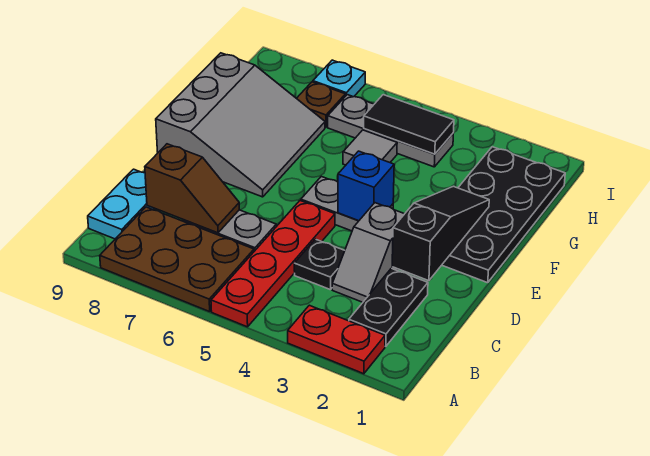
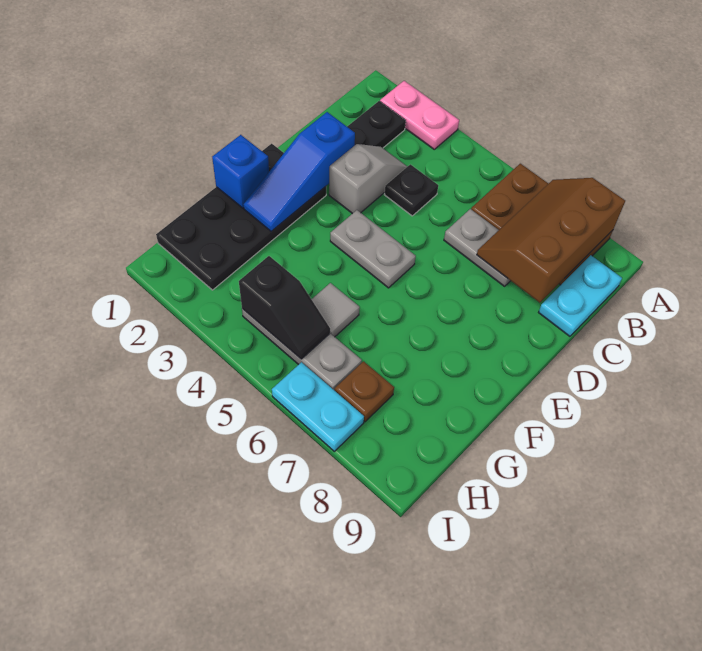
red 1x2 plate [288,305,385,374] -> pink 1x2 plate [380,81,459,149]
red 1x4 plate [211,201,335,327] -> none
brown 1x2 slope [145,144,239,233] -> brown 2x3 slope [477,178,625,303]
black 1x3 slope [392,186,489,281] -> blue 1x3 slope [244,112,355,231]
blue 1x1 brick [338,151,394,221] -> blue 1x1 brick moved to [212,135,269,208]
grey 3x3 slope [156,53,325,197] -> none
black 1x2 tile [364,95,454,154] -> black 1x2 slope [239,256,330,359]
cyan 1x1 plate [313,60,365,97] -> cyan 1x2 plate [272,362,364,451]

